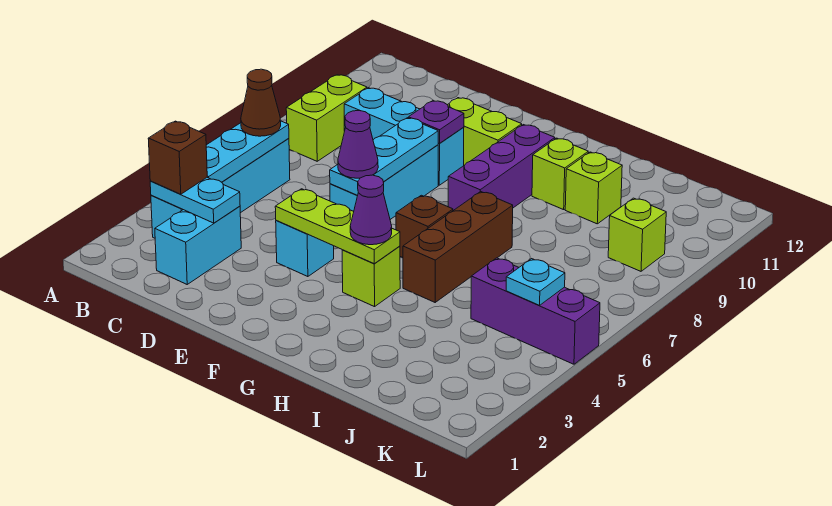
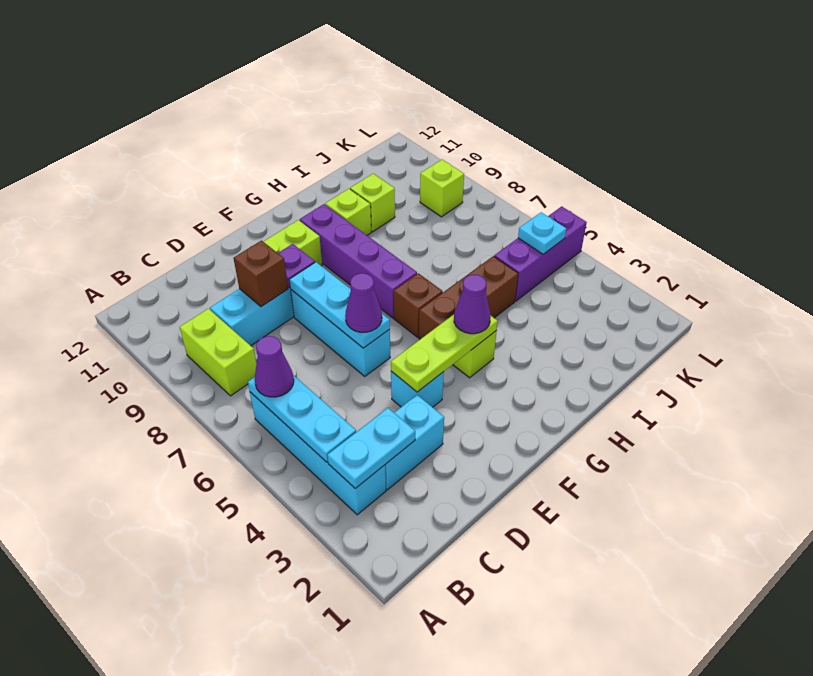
brown 1x1 brick [148,121,207,194] -> brown 1x1 brick moved to [234,241,288,307]
brown 1x1 cone [241,69,281,136] -> purple 1x1 cone [255,336,294,397]
cyan 1x2 brick [155,206,241,284] -> cyan 1x2 brick turned to [385,395,444,490]
purple 1x3 brick [448,125,555,211] -> purple 1x4 brick [300,204,417,318]
brown 1x3 brick [403,191,513,302] -> brown 1x3 brick turned to [419,256,518,339]

